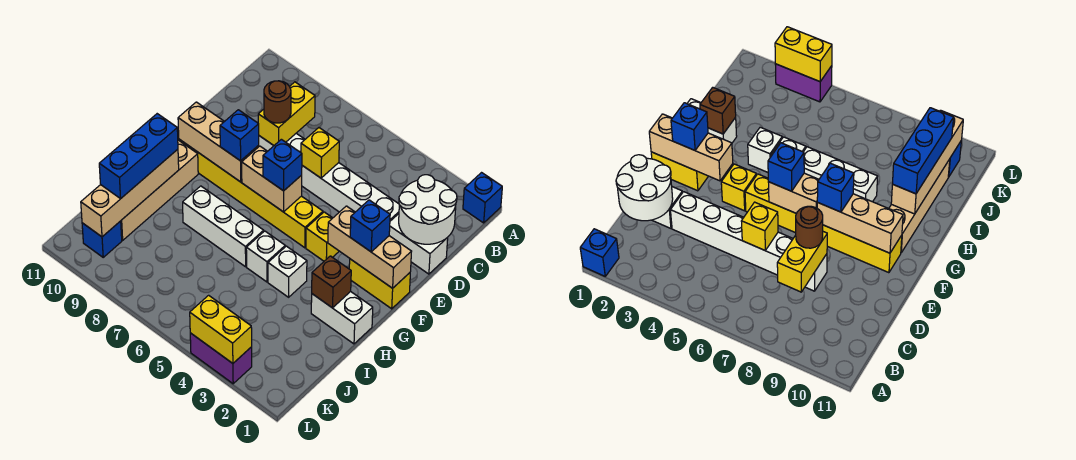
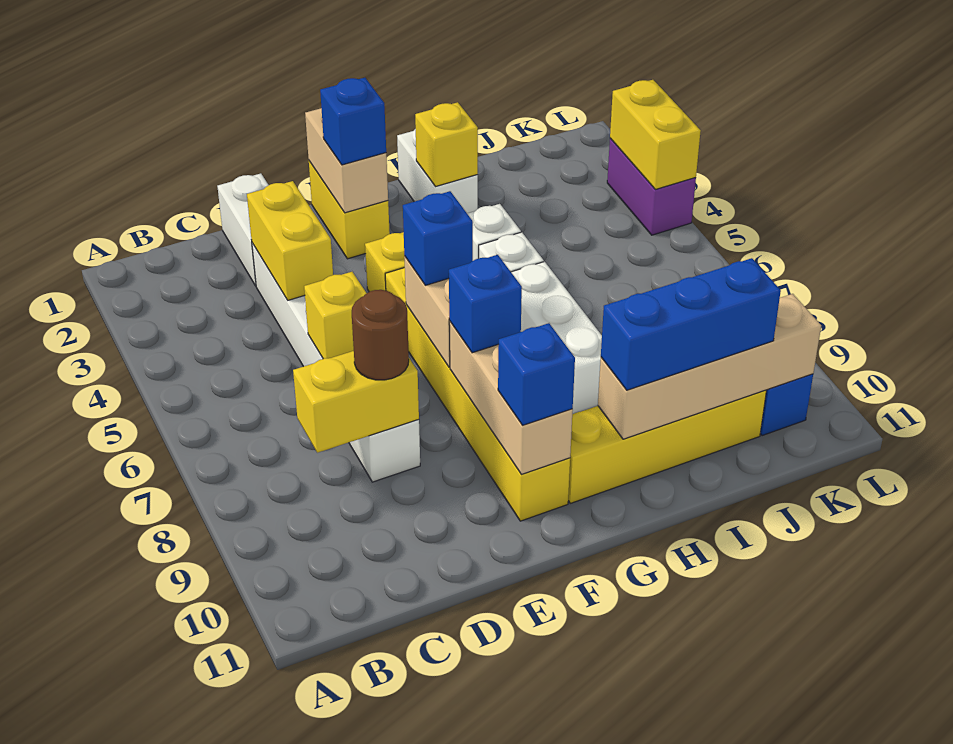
blue 1x1 brick [463,173,502,223] -> blue 1x1 brick moved to [498,323,575,425]
white 2x2 round brick [399,175,457,244] -> none
none -> yellow 1x2 brick [247,181,333,300]
tan 1x3 brick [328,206,412,288] -> tan 1x2 brick [305,108,388,213]
tan 1x4 brick [121,140,198,240] -> yellow 1x4 brick [568,390,766,503]
brown 1x1 brick [312,256,351,308] -> yellow 1x1 brick [415,102,478,187]

